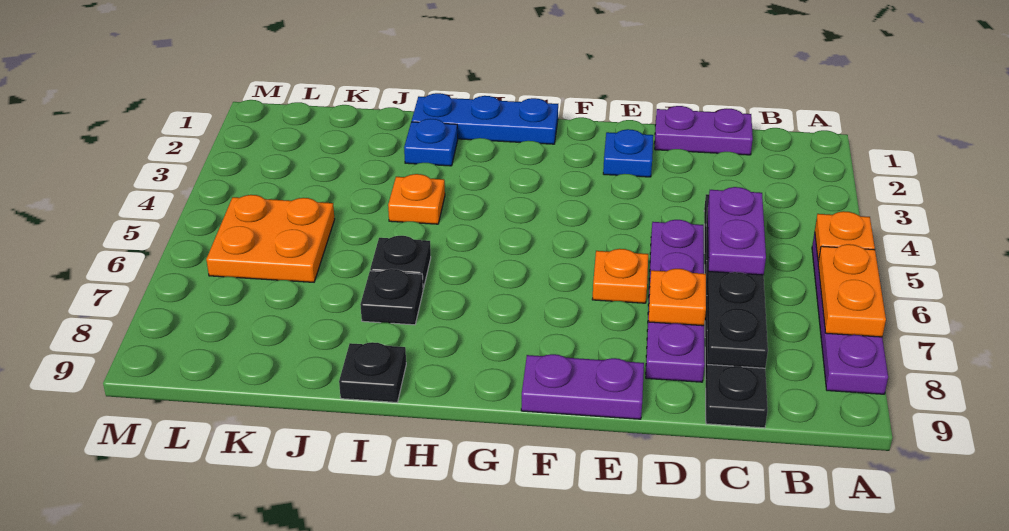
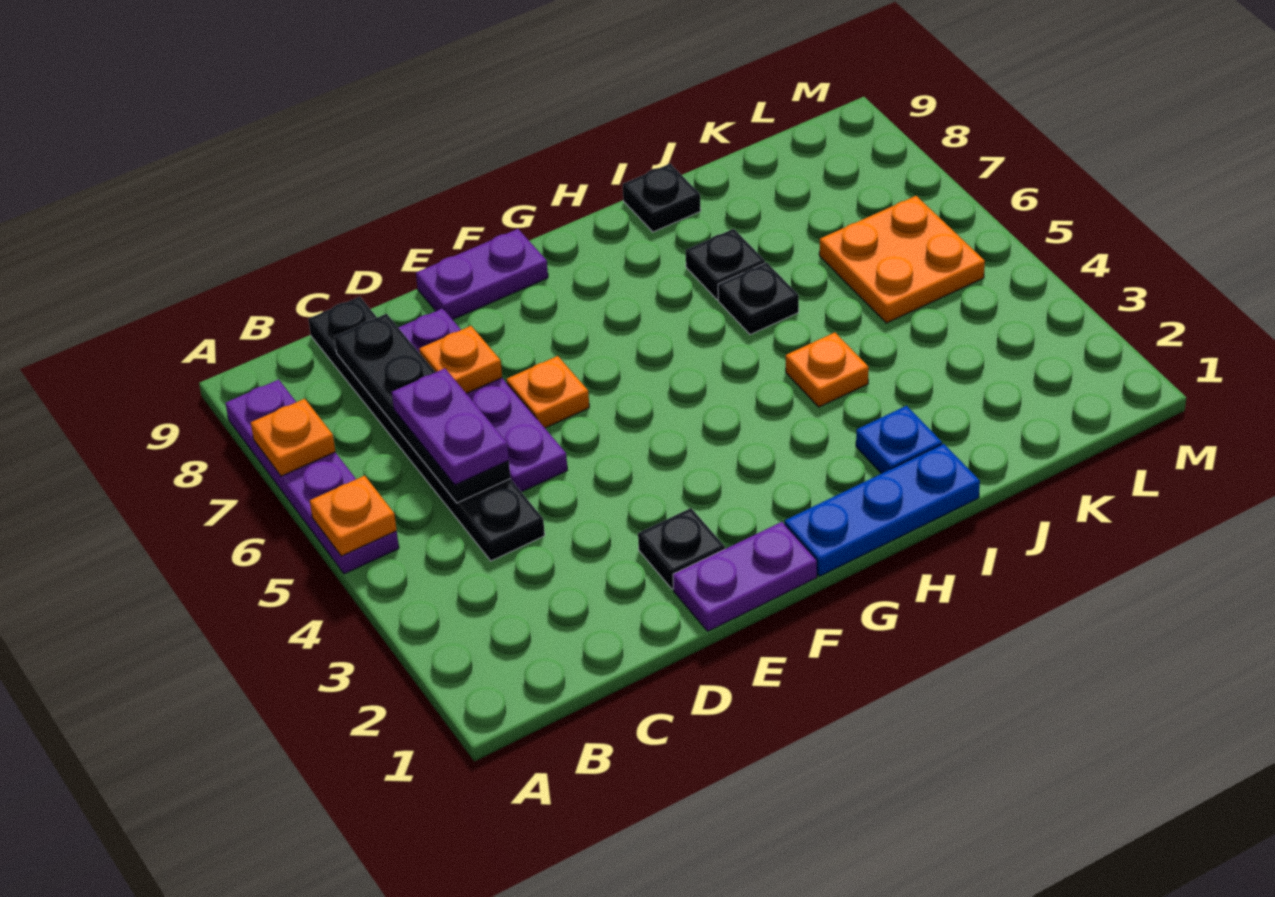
orange 1x2 plate [818,244,886,337] -> orange 1x1 plate [251,399,335,476]
purple 1x2 plate [655,106,753,155] -> purple 1x2 plate moved to [673,522,817,631]
blue 1x1 plate [603,129,653,177] -> black 1x1 plate [638,508,725,589]

